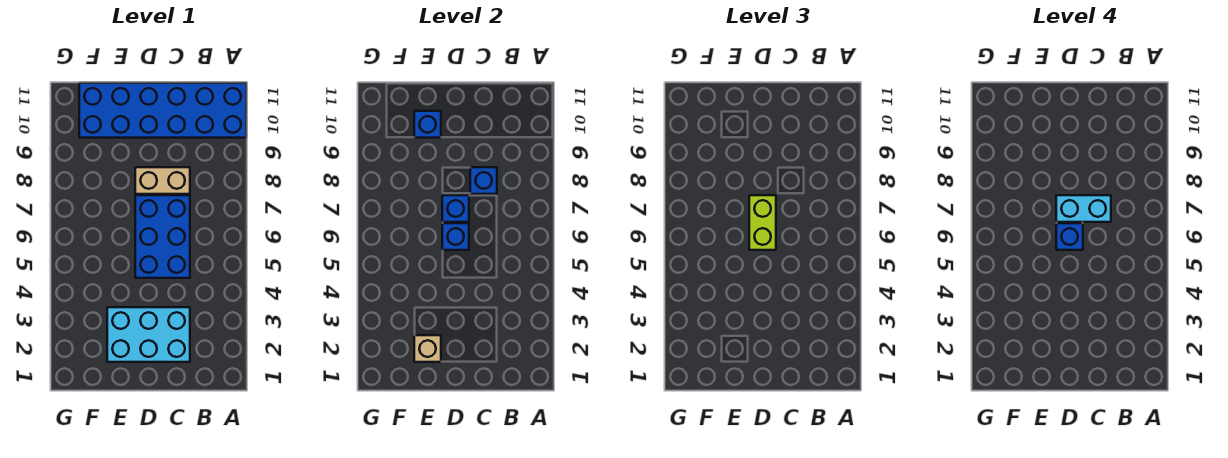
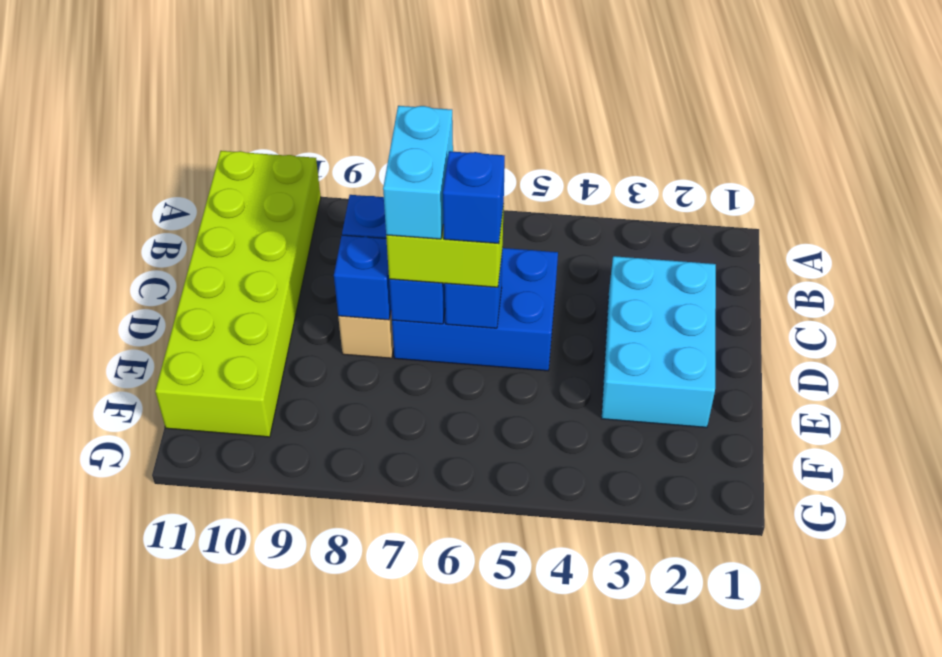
blue 2x6 brick [79,83,246,138] -> lime 2x6 brick [155,151,321,437]
tan 1x1 brick [414,335,441,362] -> none
blue 1x1 brick [414,111,441,138] -> blue 1x1 brick moved to [334,235,391,320]

